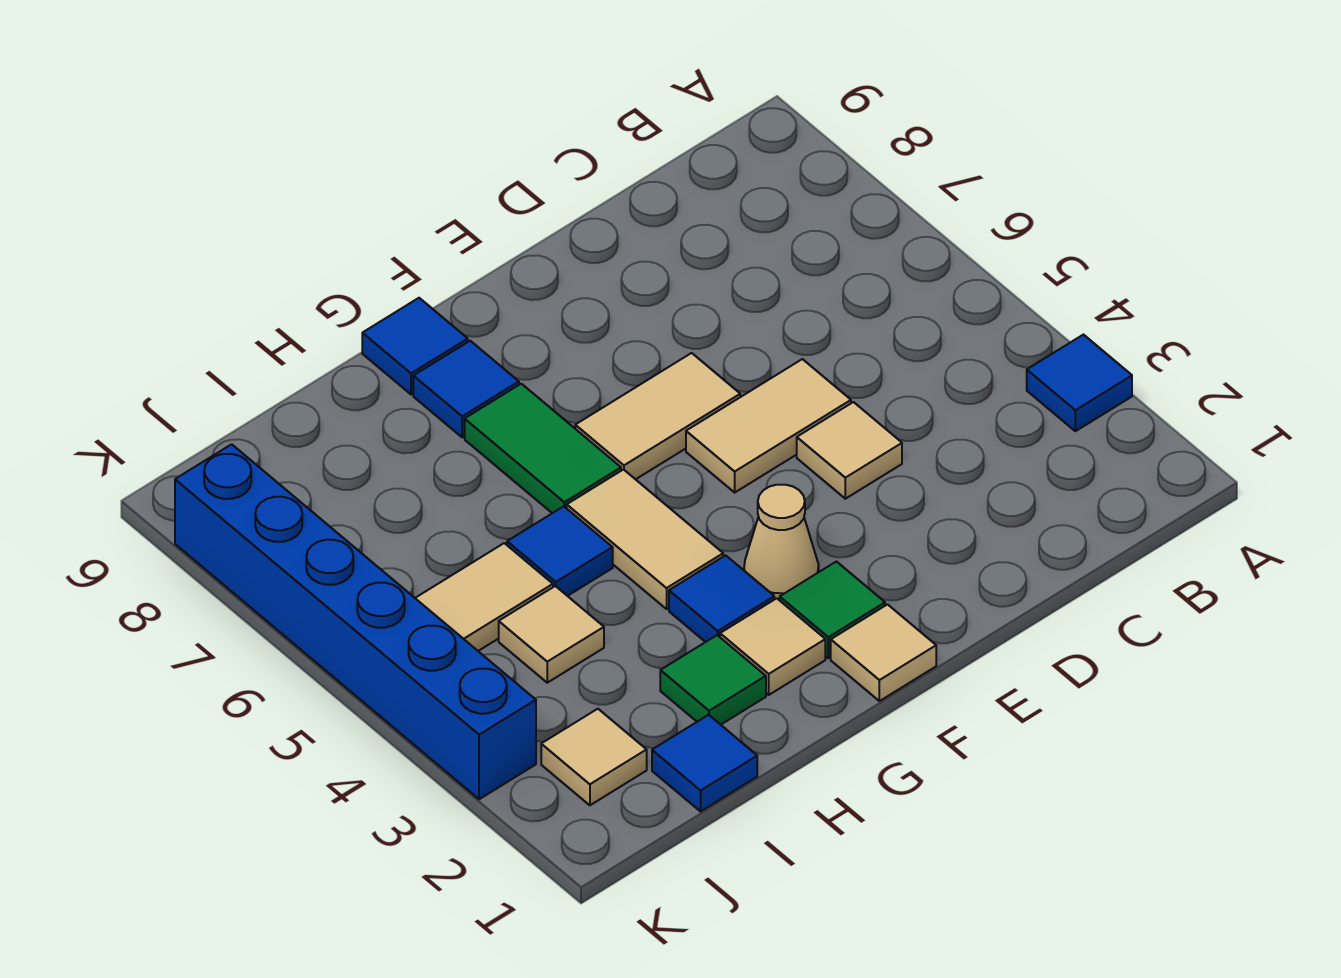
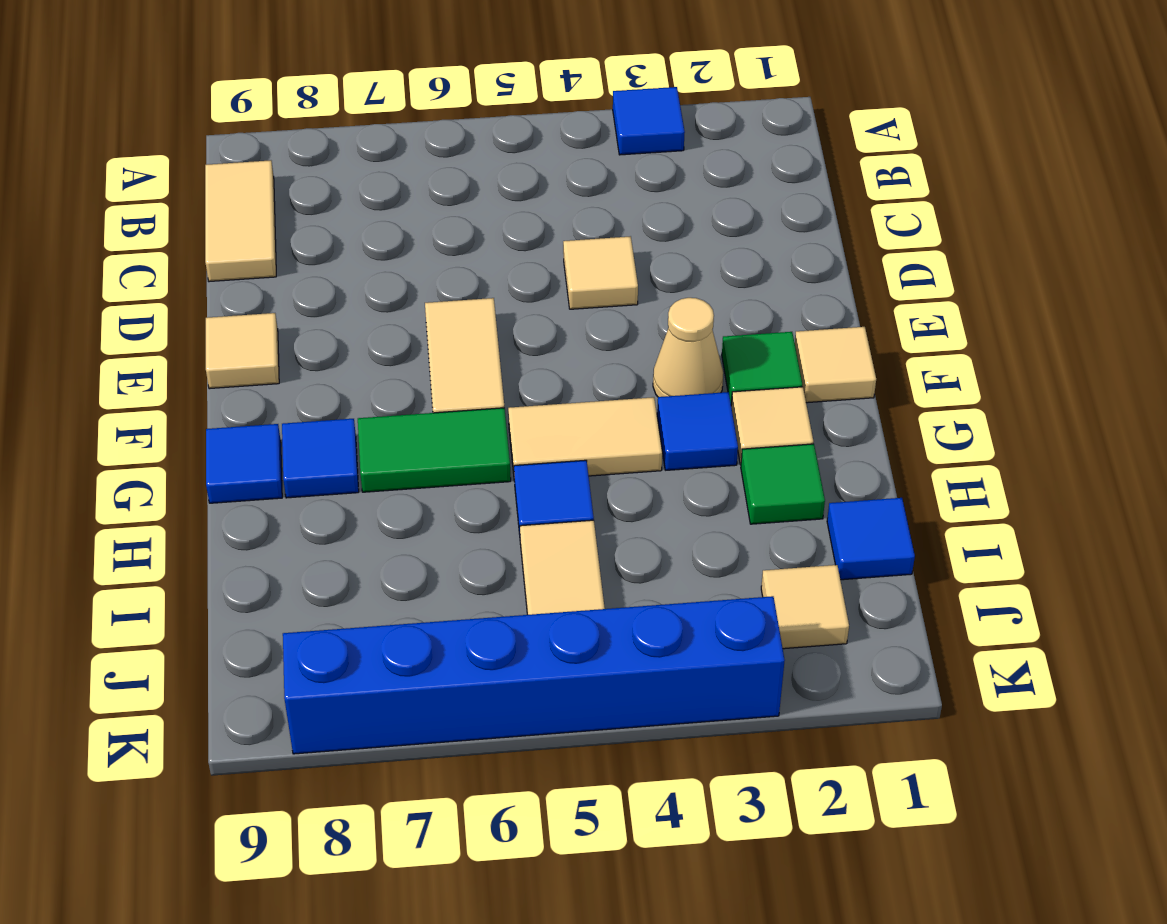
tan 1x2 tile [686,359,851,492] -> tan 1x2 tile moved to [205,160,276,282]
tan 1x1 tile [499,586,604,683] -> tan 1x1 tile moved to [206,313,279,389]

